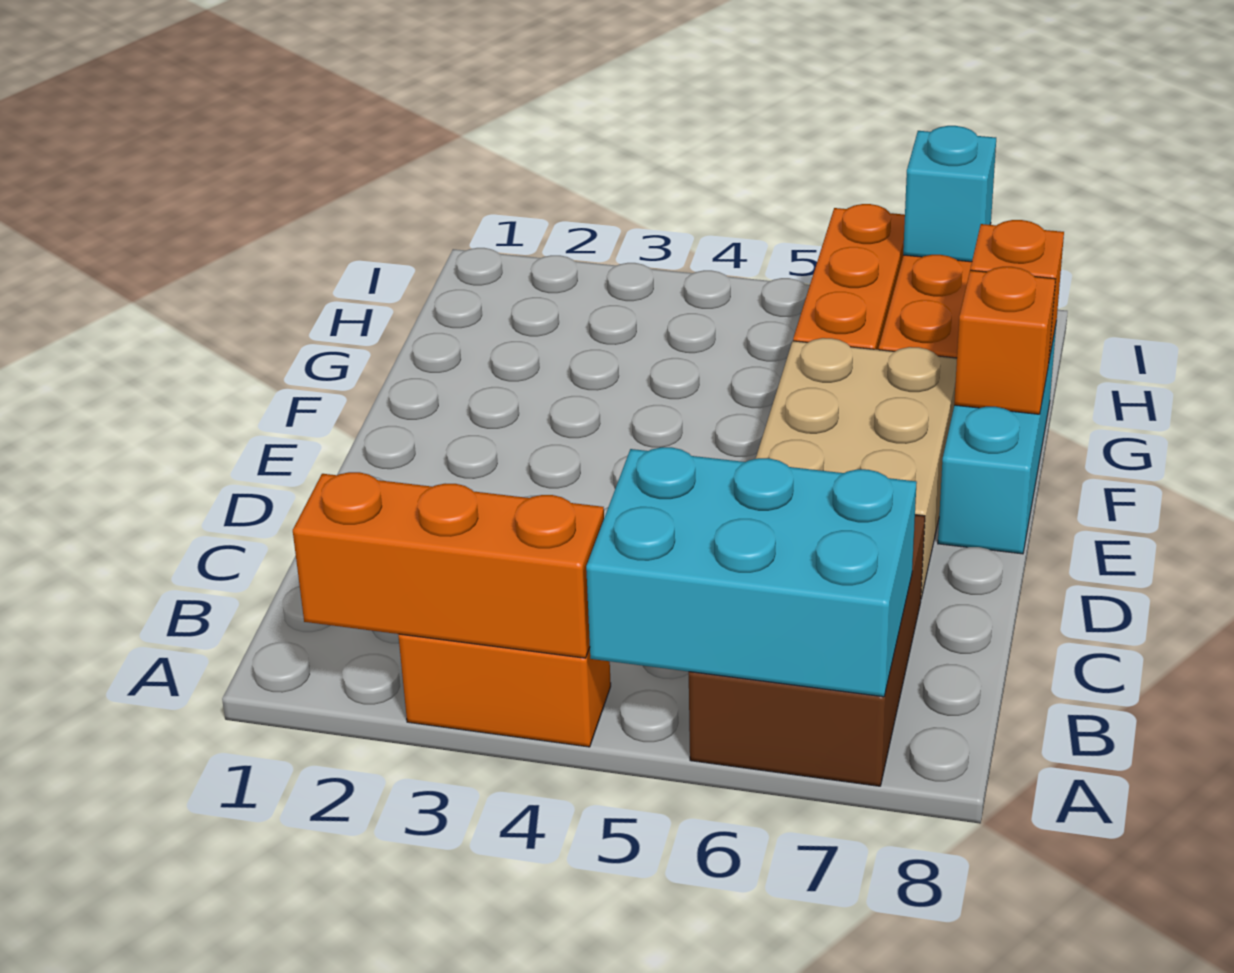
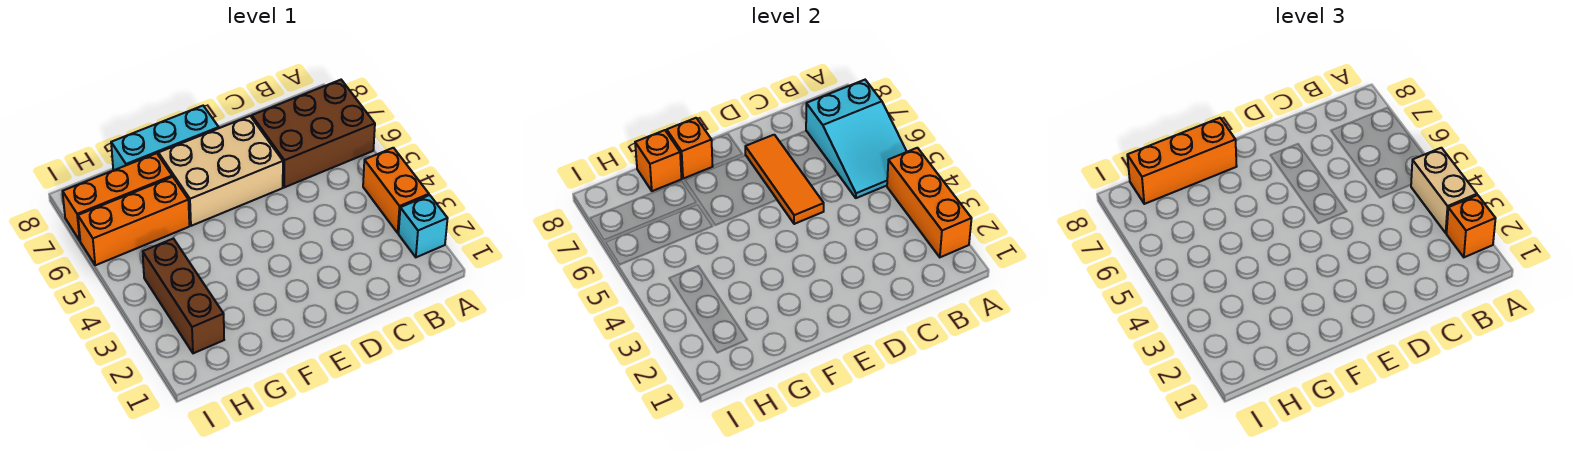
none -> orange 1x1 brick [1447,195,1496,257]
none -> tan 1x2 brick [1411,148,1477,233]
cyan 2x3 brick [586,447,917,697] -> cyan 2x3 slope [806,80,907,198]
none -> orange 1x3 tile [745,135,824,224]
none -> orange 1x3 brick [1127,118,1237,204]
none -> brown 1x3 brick [143,239,224,353]
cyan 1x1 brick [903,126,996,262] -> cyan 1x1 brick moved to [399,195,448,257]

